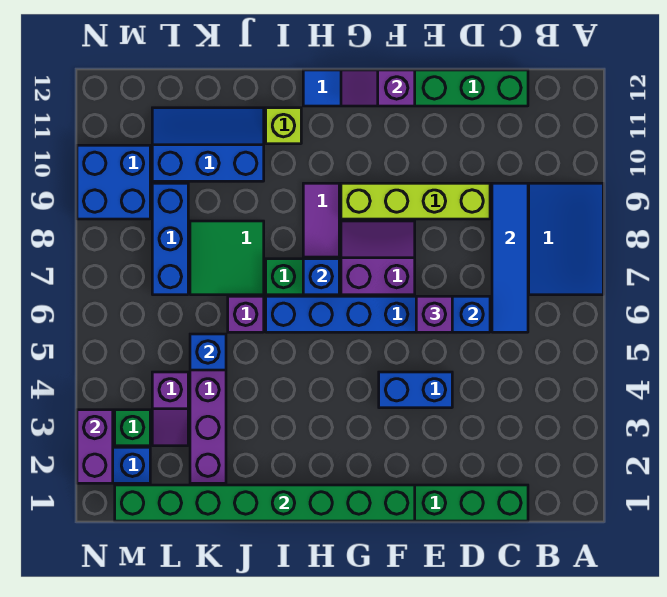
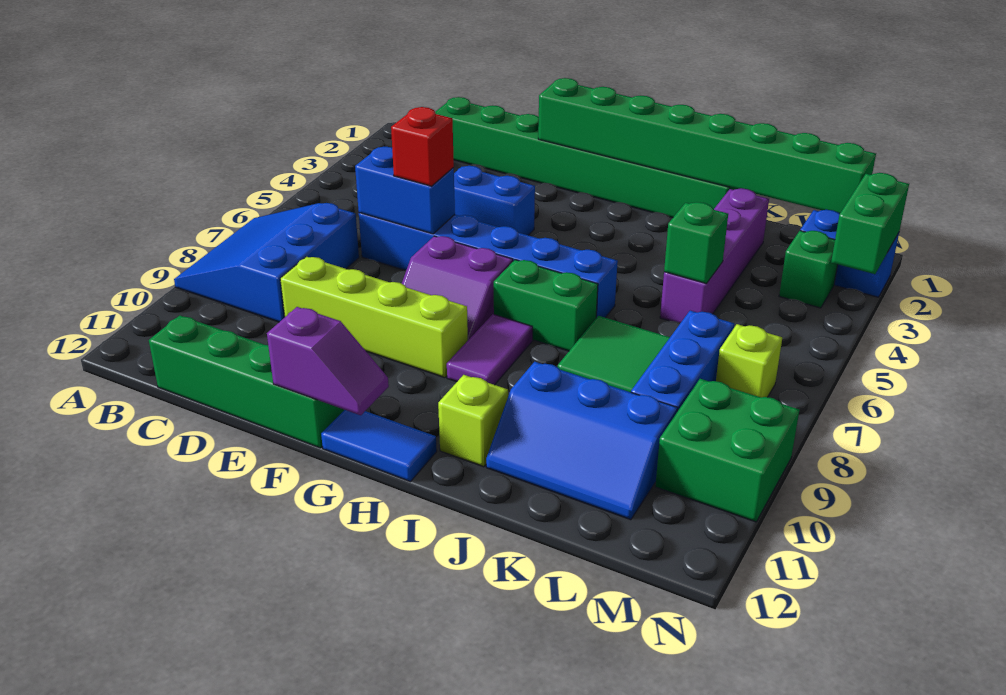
blue 1x4 tile [492,183,528,332] -> none
purple 1x1 brick [416,296,452,332] -> red 1x1 brick [391,107,454,186]
blue 1x1 brick [303,259,339,295] -> none
purple 1x1 brick [228,296,264,332] -> none
blue 1x1 brick [190,334,226,370] -> green 1x1 brick [664,202,728,284]
purple 1x2 slope [152,372,188,446] -> none
none -> lime 1x1 brick [716,324,782,397]
blue 2x2 brick [77,145,150,219] -> green 2x2 brick [655,379,799,522]
purple 1x2 brick [77,410,113,483] -> green 1x2 brick [831,173,909,274]

